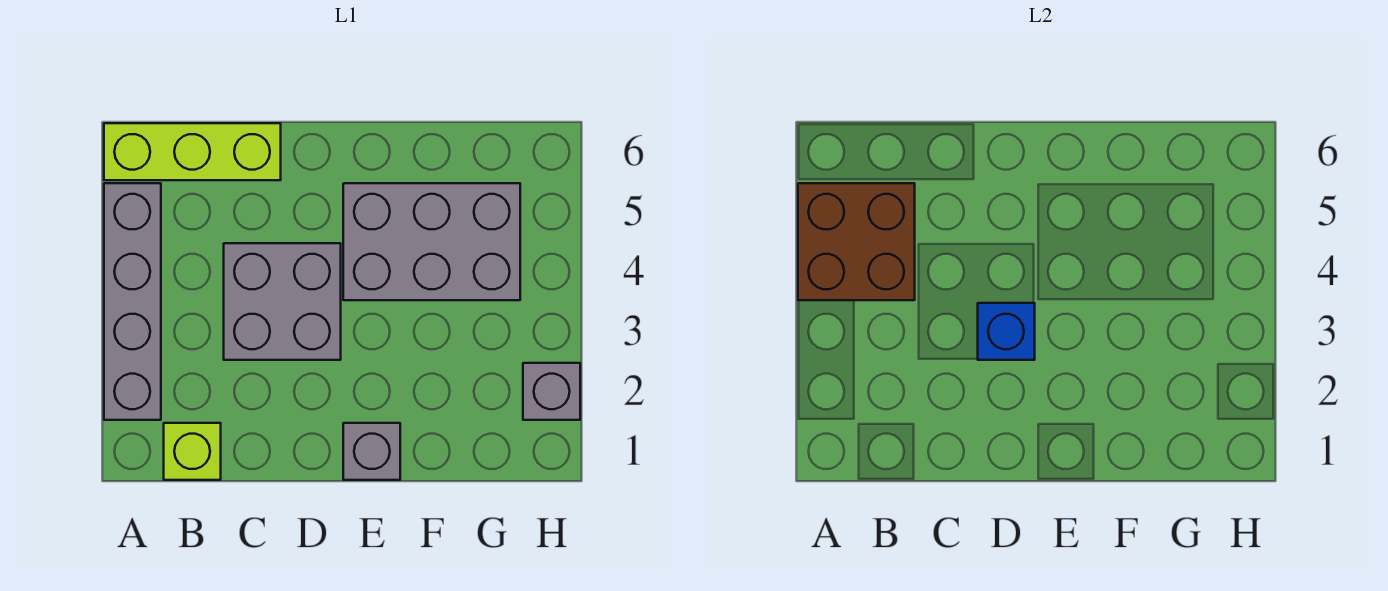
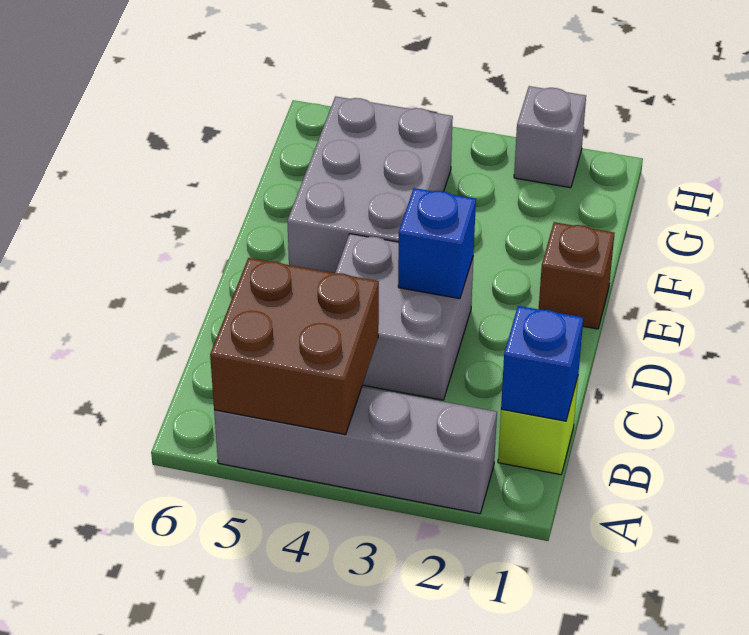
lime 1x3 brick [104,123,281,180] -> none
none -> blue 1x1 brick [501,306,583,421]
grey 1x1 brick [343,423,400,480] -> brown 1x1 brick [539,222,614,329]

